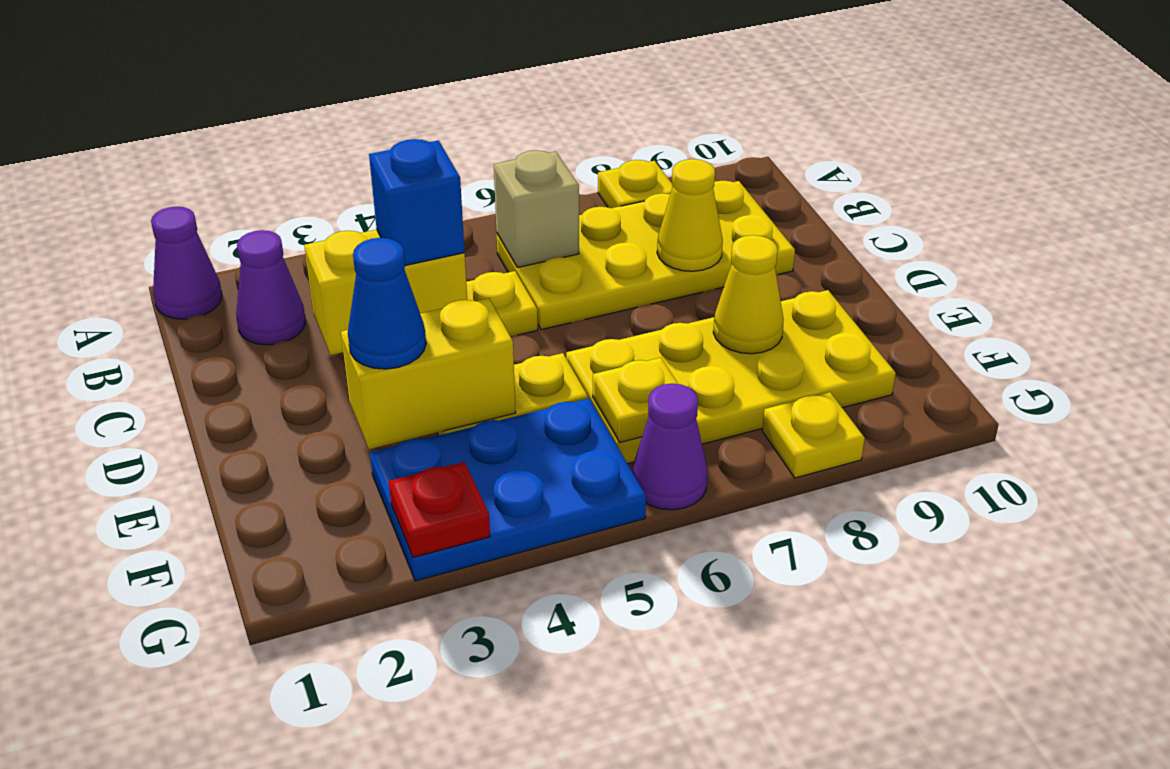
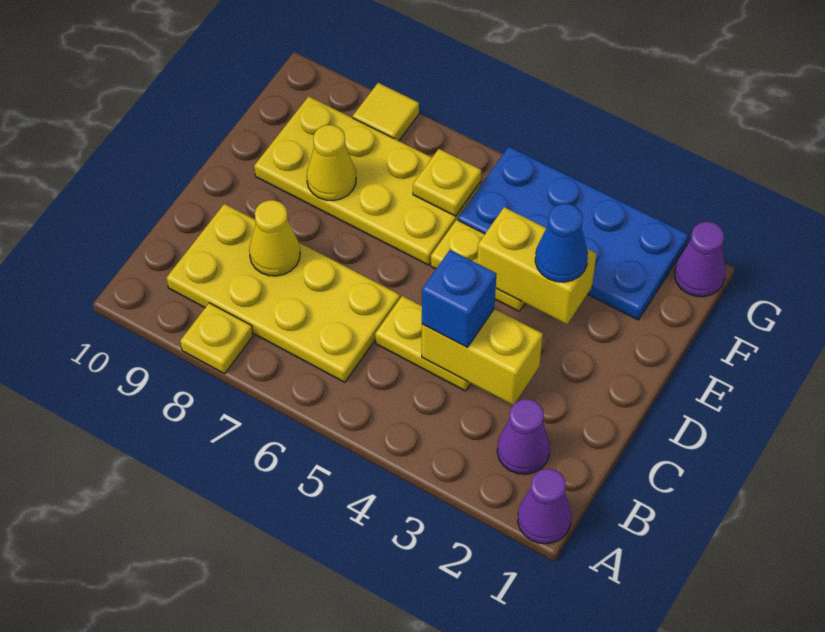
tan 1x1 brick [494,150,579,267] -> none
blue 2x3 plate [370,398,646,581] -> blue 2x4 plate [458,147,689,320]
red 1x1 plate [389,462,490,557] -> none
purple 1x1 cone [632,384,708,510] -> purple 1x1 cone moved to [675,222,725,297]
yellow 1x1 plate [762,392,865,478] -> yellow 1x1 tile [353,83,419,141]

